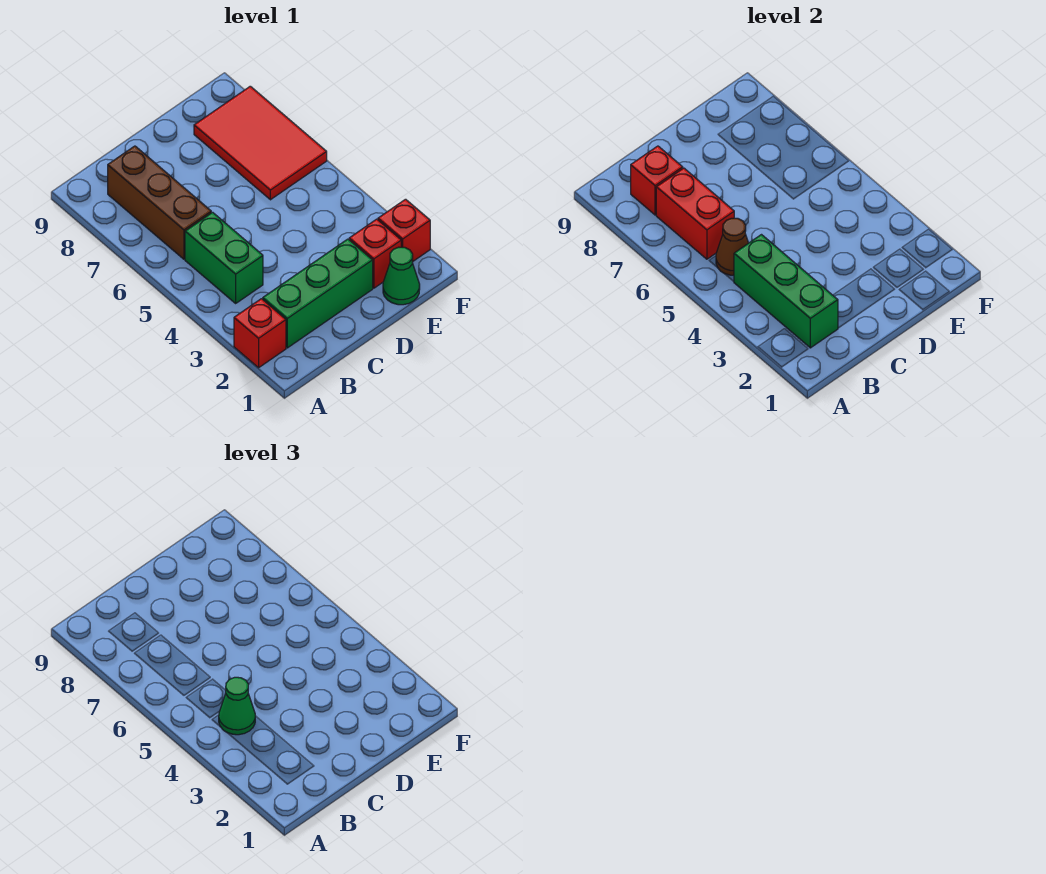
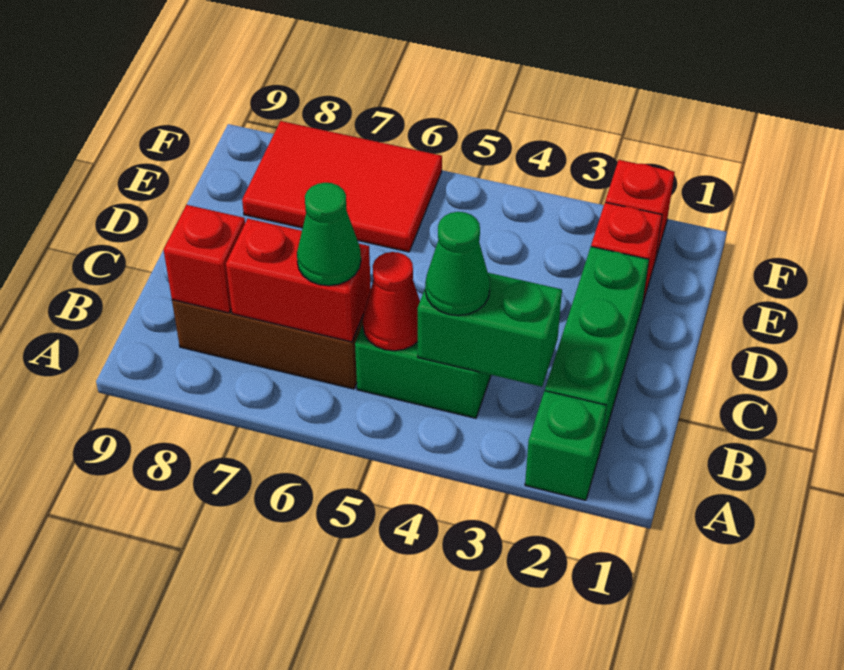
red 1x1 brick [234,299,286,368] -> green 1x1 brick [525,391,606,500]
green 1x3 brick [734,235,838,348] -> green 1x2 brick [417,273,562,387]
brown 1x1 cone [716,218,748,275] -> red 1x1 cone [363,252,420,351]
green 1x1 cone [383,247,420,305] -> green 1x1 cone moved to [297,183,361,286]

